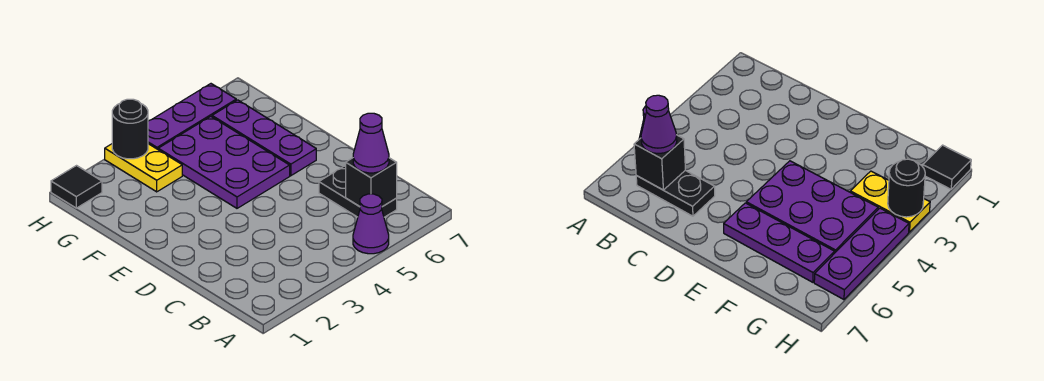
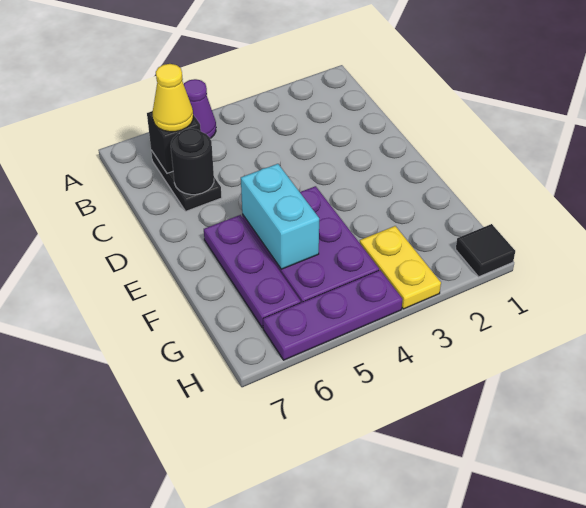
purple 1x1 cone [353,113,389,173] -> yellow 1x1 cone [153,64,193,132]
none -> cyan 1x2 brick [241,164,319,269]
black 1x1 round brick [112,99,148,159] -> black 1x1 round brick moved to [171,129,214,195]

